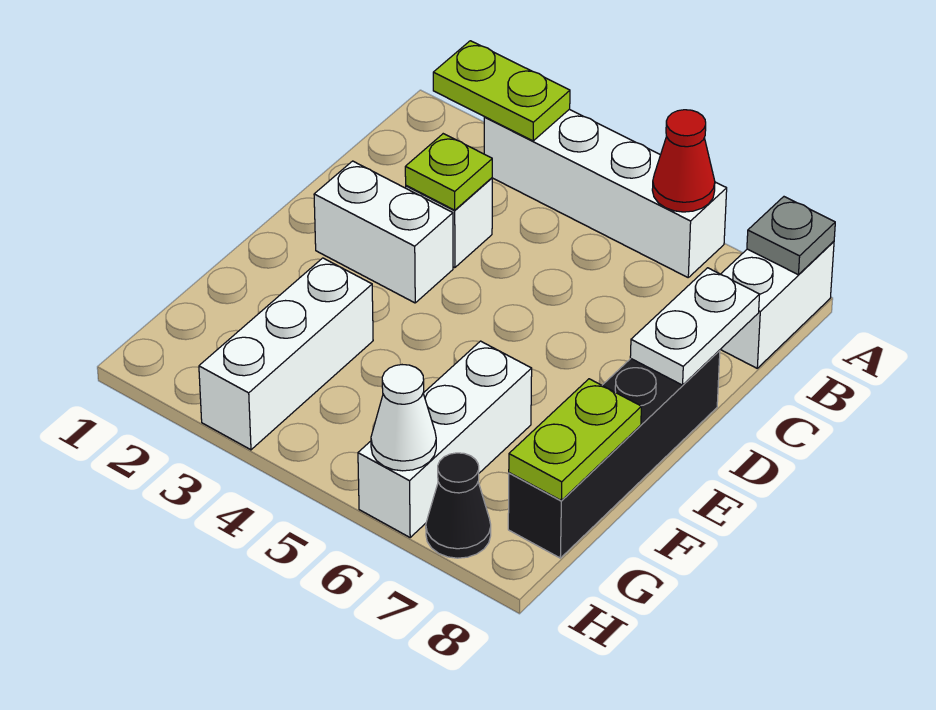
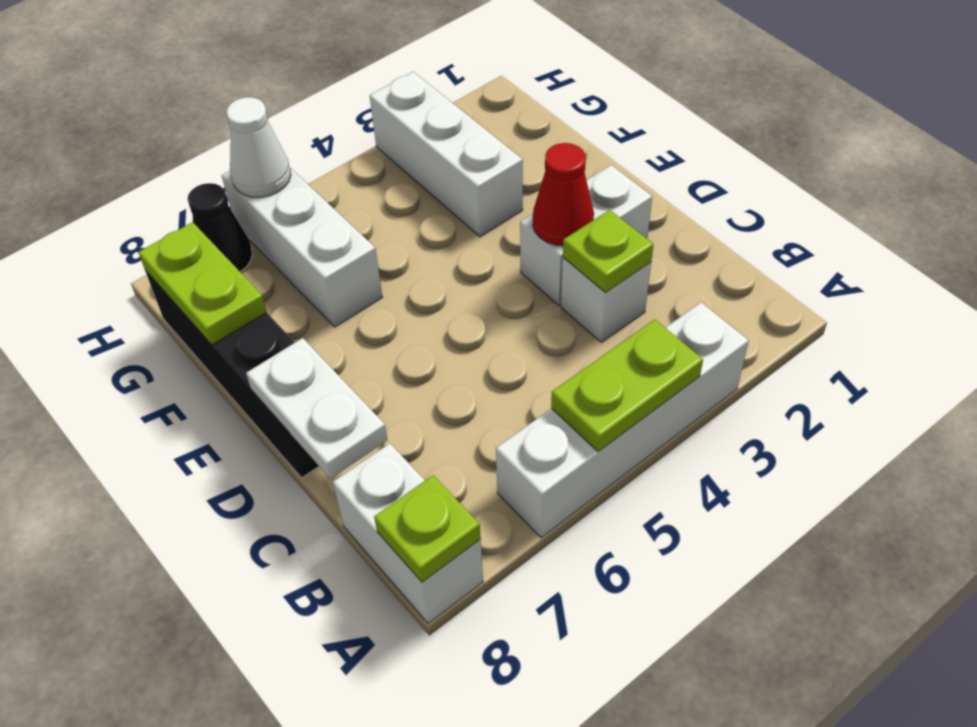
lime 1x2 plate [433,41,570,141] -> lime 1x2 plate moved to [551,319,703,452]
red 1x1 cone [652,110,715,212] -> red 1x1 cone moved to [533,143,594,246]
grey 1x1 plate [747,197,835,275] -> lime 1x1 plate [374,475,481,582]

